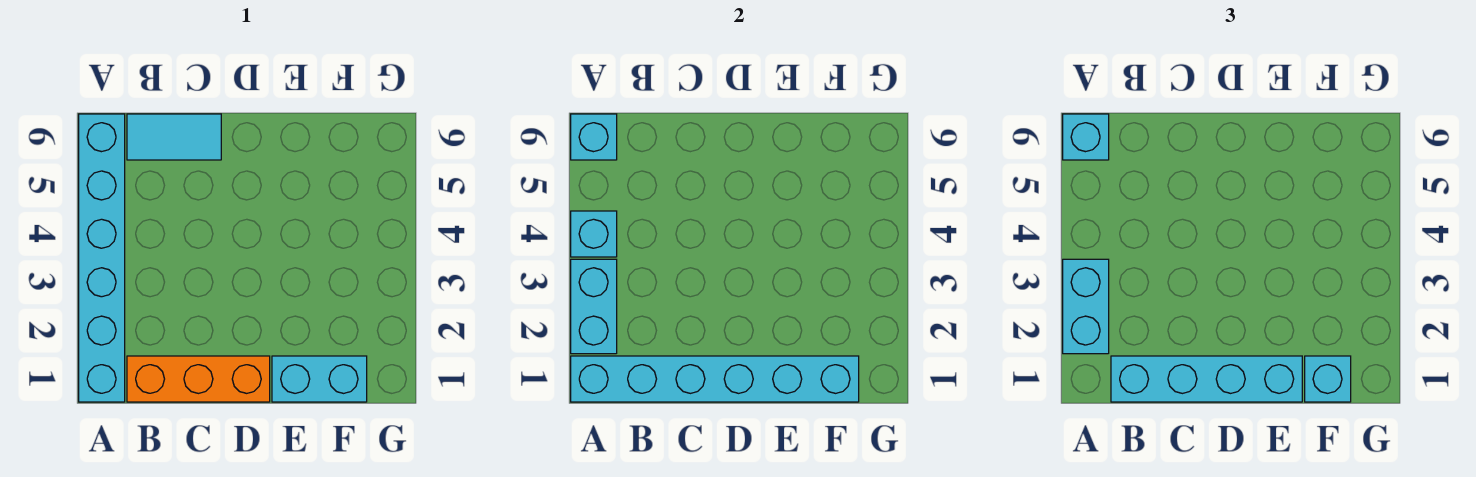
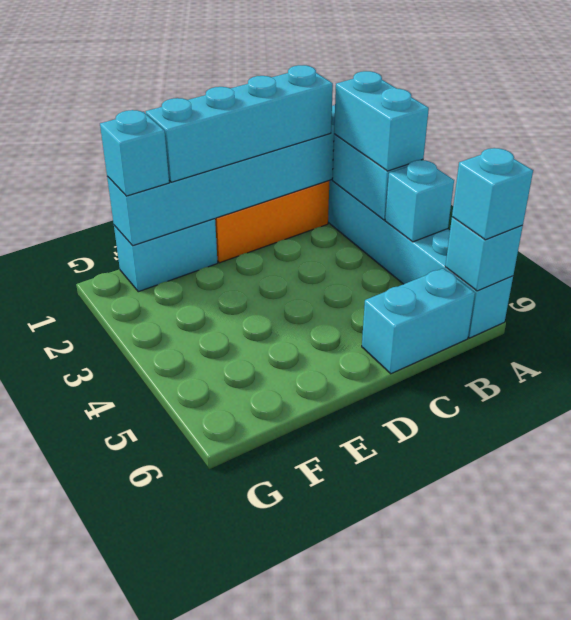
cyan 1x2 tile [127,114,221,160] -> cyan 1x2 brick [362,268,475,374]

